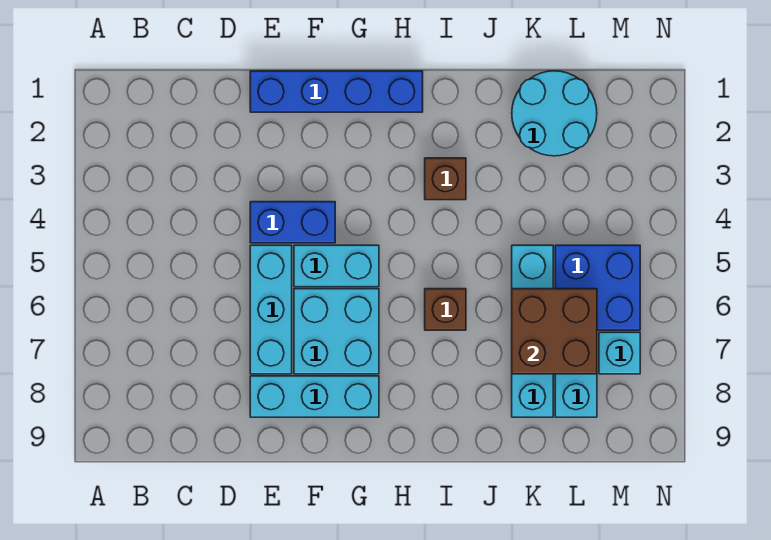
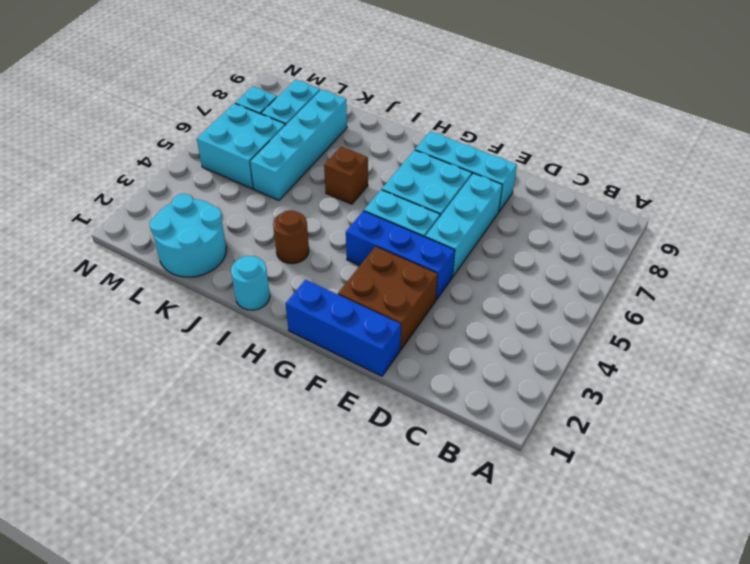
blue 1x4 brick [250,71,423,112] -> blue 1x3 brick [285,280,401,376]
blue 1x2 brick [250,202,335,243] -> blue 1x3 brick [346,211,455,300]
none -> cyan 1x1 round brick [231,256,270,310]
brown 1x1 brick [425,158,466,200] -> brown 1x1 round brick [273,210,309,264]
brown 2x2 brick [512,289,597,374] -> brown 2x2 brick moved to [338,246,438,350]
blue 2x2 brick [555,245,640,330] -> cyan 2x2 brick [197,103,285,189]

